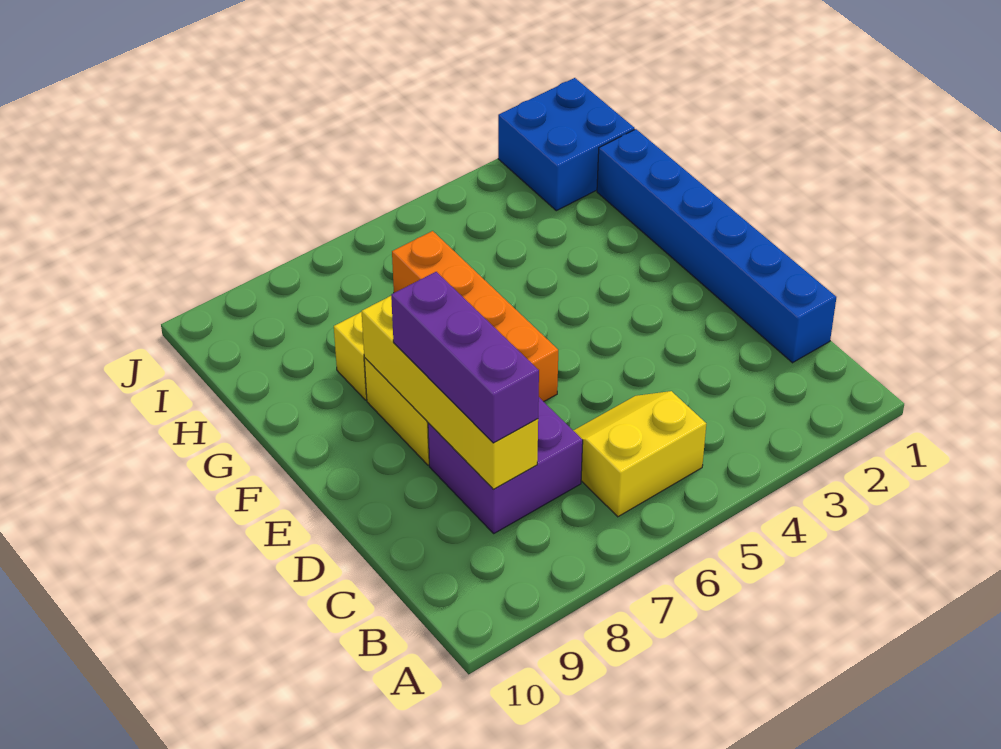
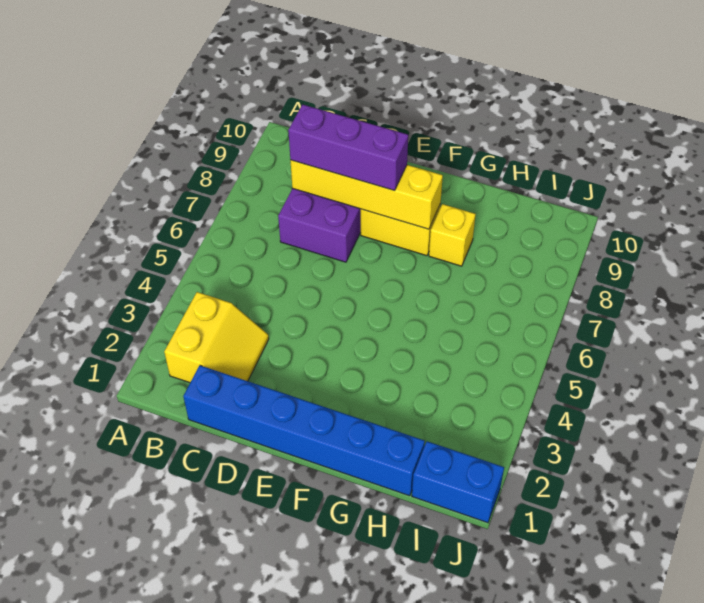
yellow 2x2 slope [573,391,706,517] -> yellow 2x2 slope moved to [164,292,269,383]
orange 1x4 brick [392,231,558,402] -> none
blue 2x2 brick [498,78,635,211] -> blue 1x2 brick [412,441,504,523]

